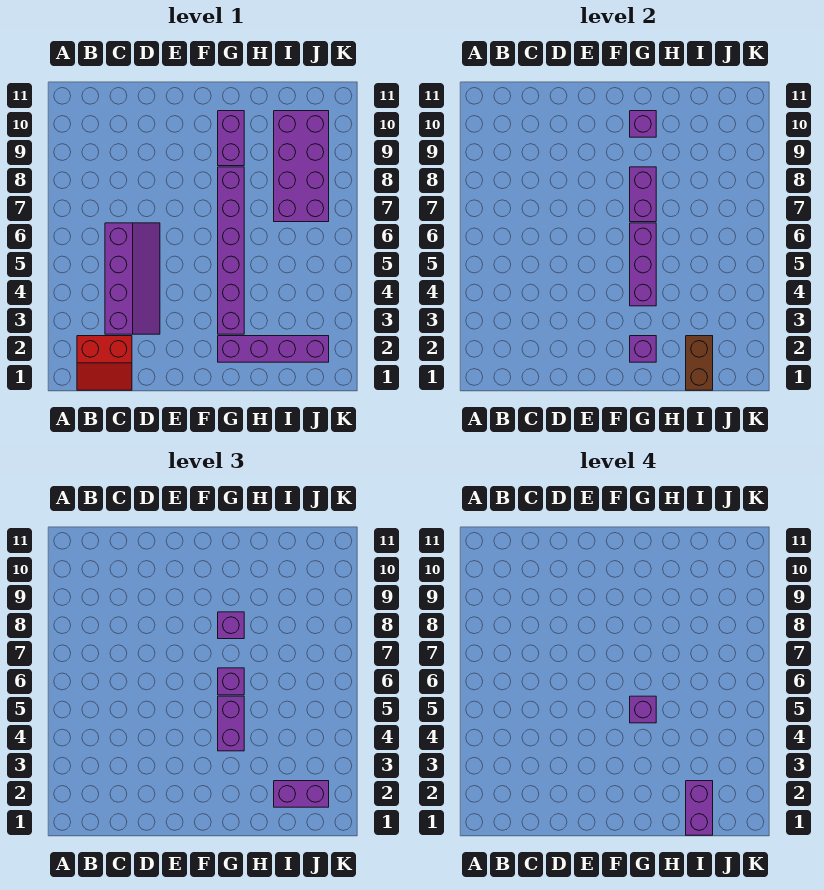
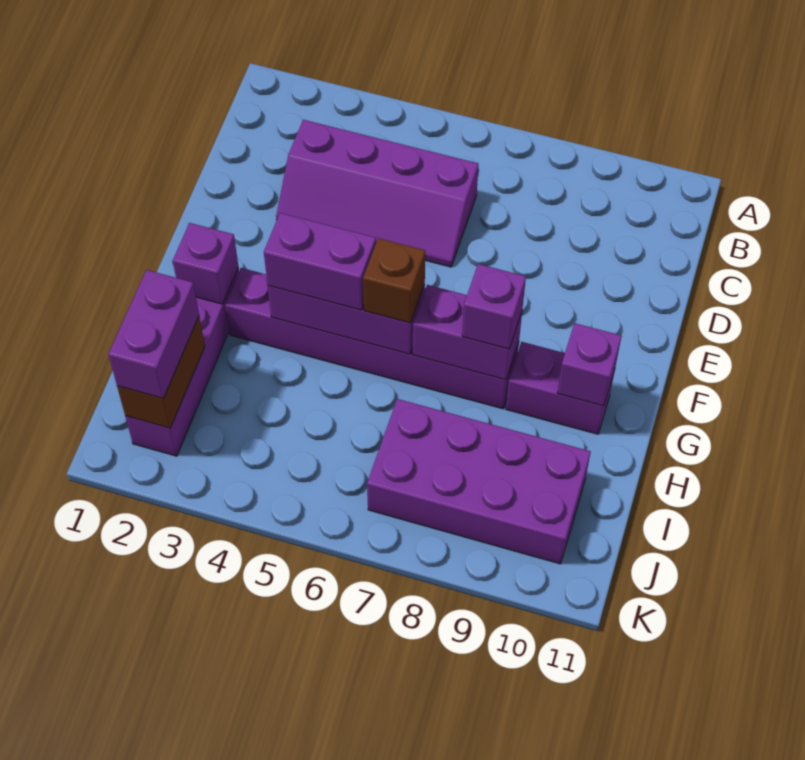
red 2x2 slope [77,336,132,390] -> none
purple 1x1 brick [630,696,656,723] -> none
purple 1x1 brick [218,668,244,695] -> brown 1x1 brick [363,238,425,323]
brown 1x2 brick [686,336,713,390] -> brown 1x2 brick turned to [117,317,205,428]
purple 1x2 brick [686,781,713,835] -> none

